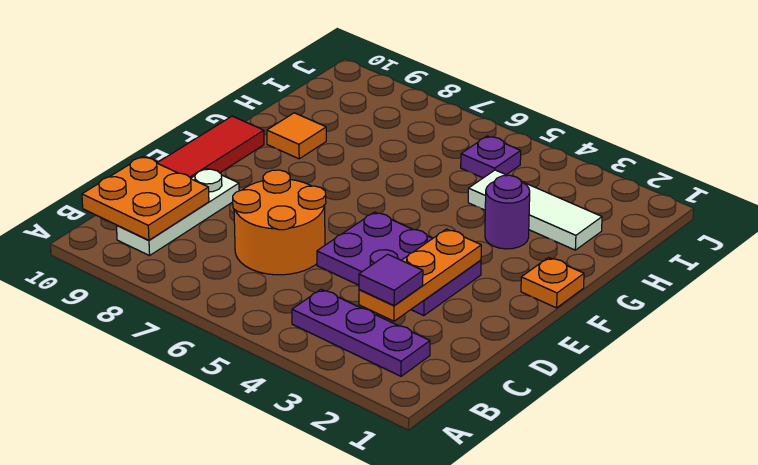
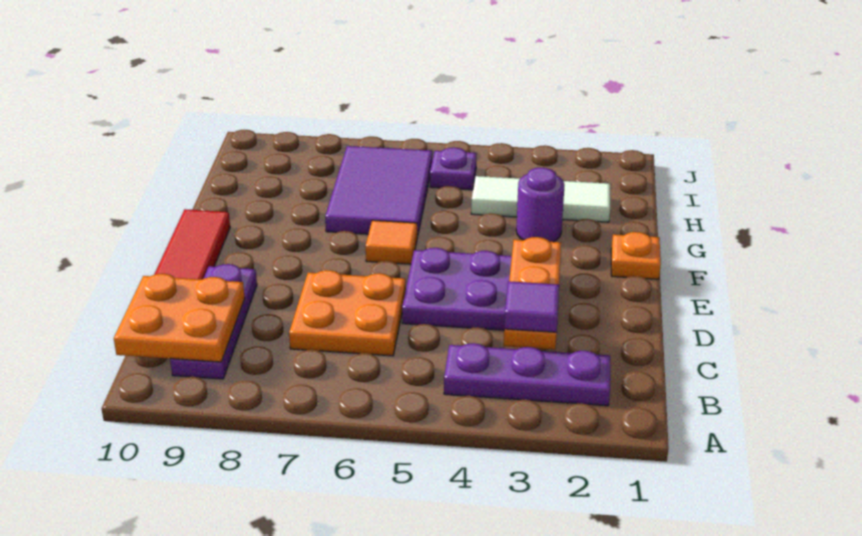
white 1x3 plate [117,168,239,256] -> purple 1x3 plate [170,264,257,379]
orange 2x2 round brick [233,170,326,275] -> orange 2x2 plate [289,270,406,356]
none -> purple 2x3 tile [325,146,432,237]
orange 1x1 tile [267,113,326,159] -> orange 1x1 tile moved to [365,220,417,264]

